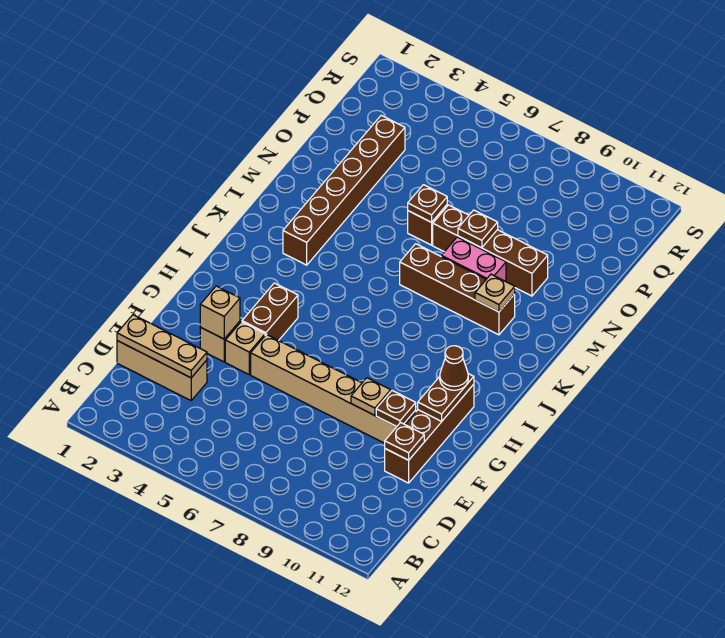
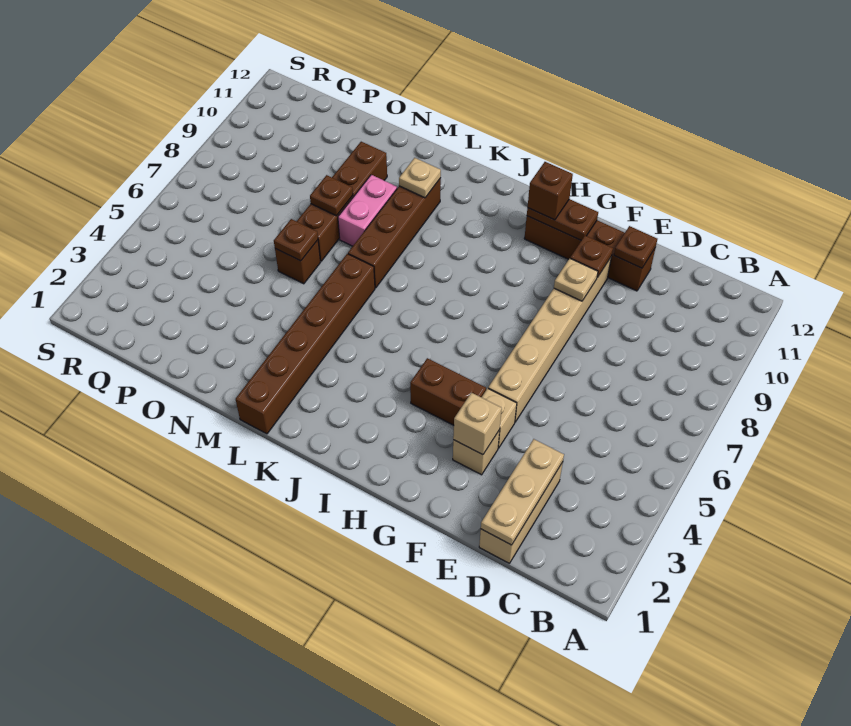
brown 1x1 cone [440,346,468,390] -> brown 1x1 brick [528,162,573,220]
brown 1x6 brick [283,115,405,265] -> brown 1x6 brick turned to [236,254,375,434]

